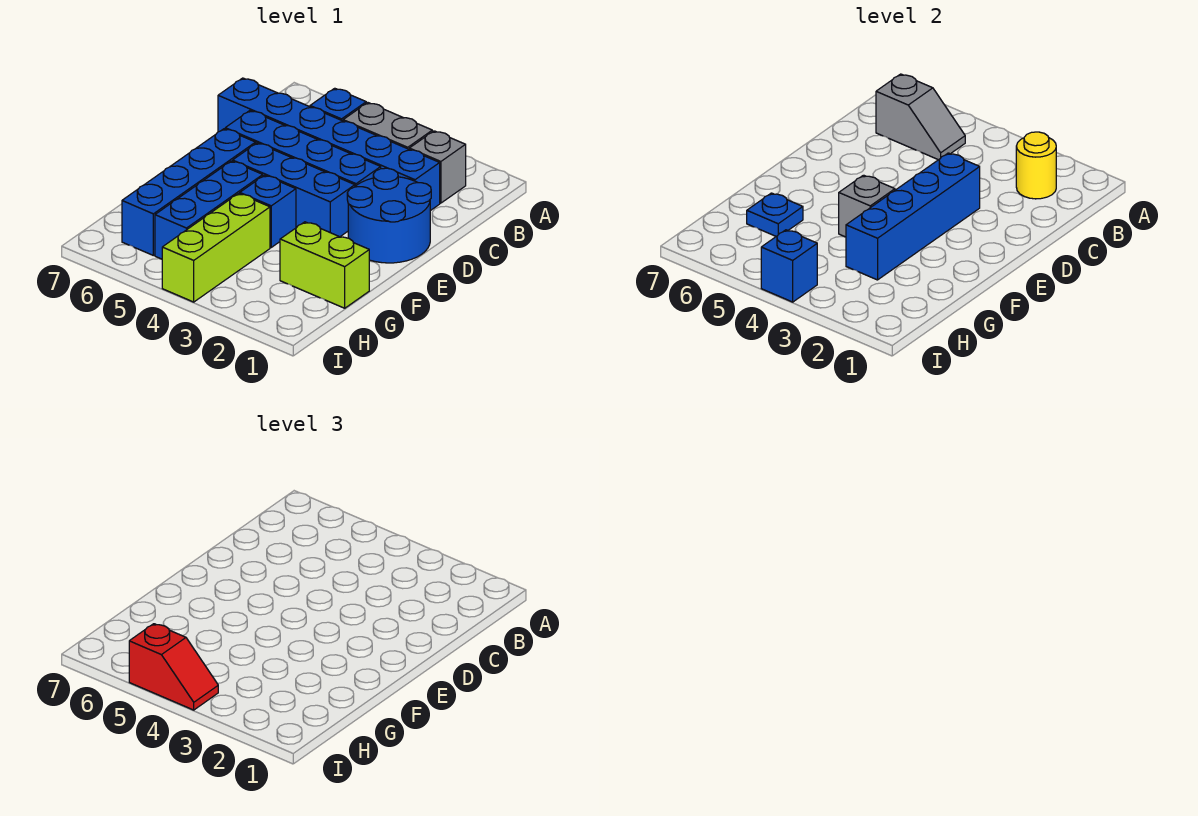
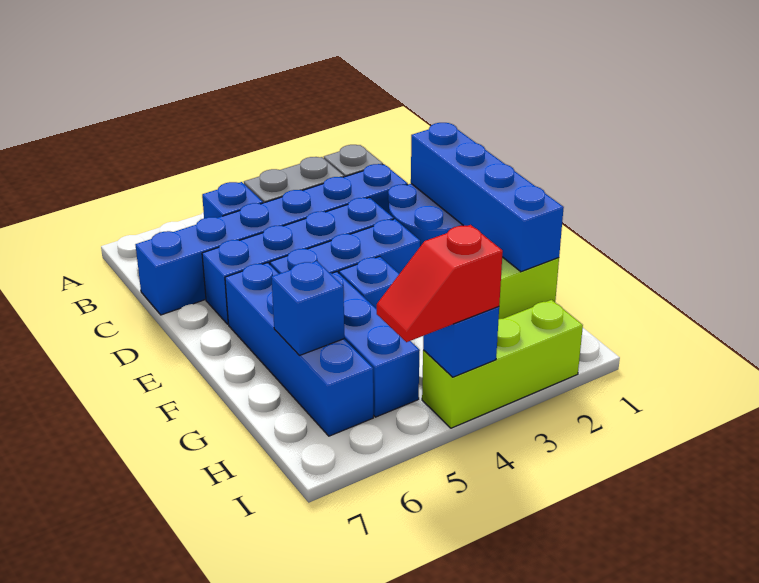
yellow 1x1 round brick [1016,132,1056,199] -> none
grey 1x2 slope [876,74,965,160] -> none
blue 1x4 brick [846,153,980,280] -> blue 1x4 brick moved to [411,123,564,272]
grey 1x1 brick [839,175,895,237] -> none
lime 1x3 brick [162,193,270,302] -> lime 1x3 brick turned to [422,300,583,428]
blue 1x1 plate [747,193,803,236] -> blue 1x1 brick [271,261,344,356]
red 1x2 slope [129,624,218,710] -> red 1x2 slope turned to [377,225,503,342]

